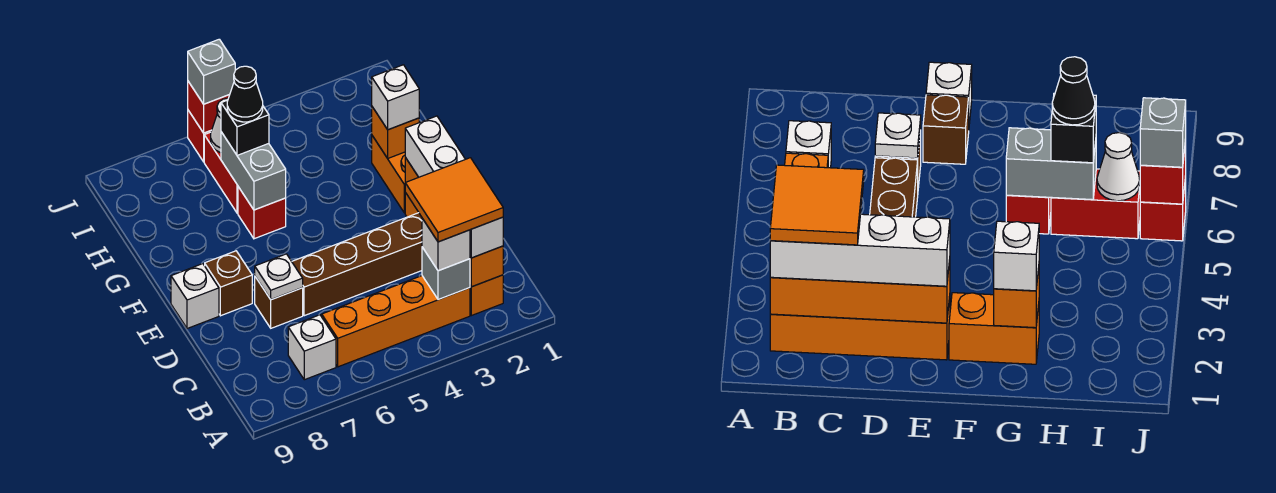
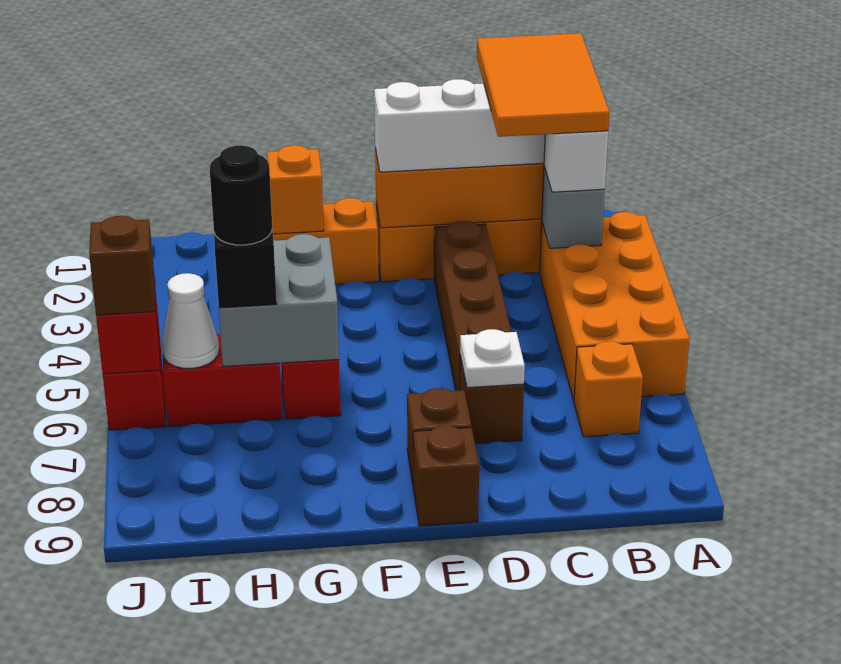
orange 2x2 tile [405,158,503,242] -> orange 2x3 tile [477,33,609,137]
orange 1x4 brick [322,276,470,367] -> orange 2x4 brick [540,212,689,400]
white 1x1 brick [288,315,336,380] -> orange 1x1 brick [574,341,643,437]
white 1x1 brick [171,264,219,329] -> brown 1x1 brick [413,426,479,526]
white 1x1 brick [372,65,419,130] -> none
grey 1x2 brick [221,132,286,210] -> grey 2x2 brick [219,234,339,367]
black 1x1 cone [227,66,263,122] -> black 1x1 round brick [210,145,272,245]
grey 1x1 brick [188,39,235,104] -> brown 1x1 brick [89,216,155,315]

